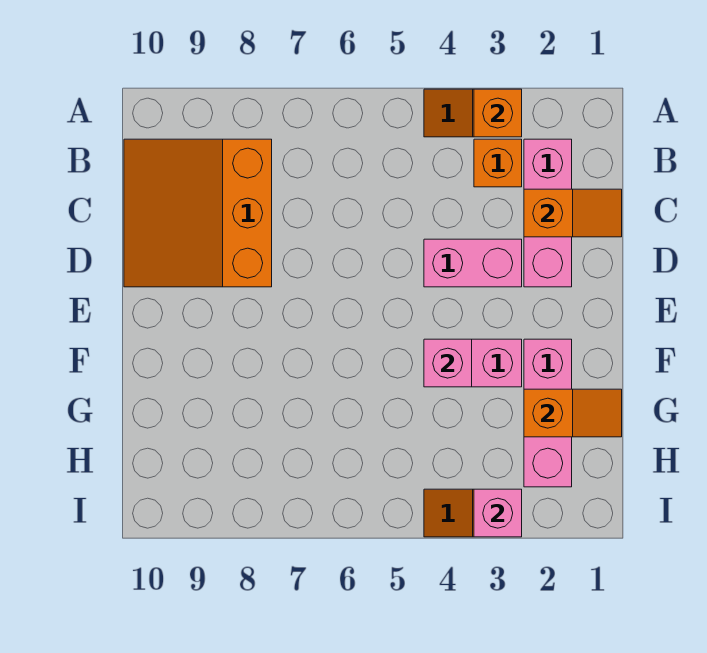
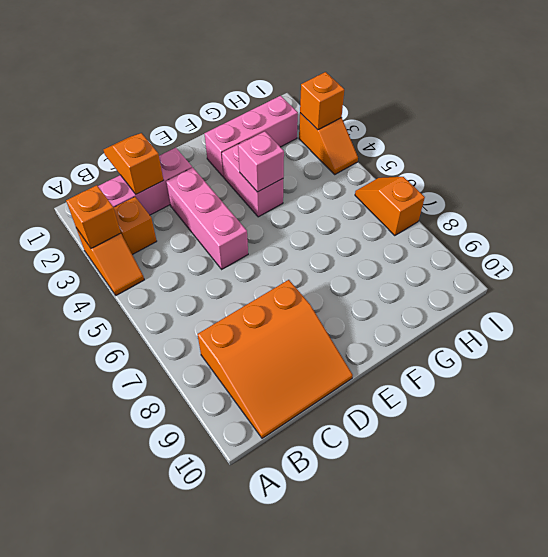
pink 1x2 brick [424,239,522,287] -> pink 1x3 brick [166,167,248,269]
orange 1x2 slope [524,389,622,437] -> orange 1x2 slope moved to [355,177,425,236]
pink 1x1 brick [474,489,522,537] -> orange 1x1 brick [300,72,344,130]

